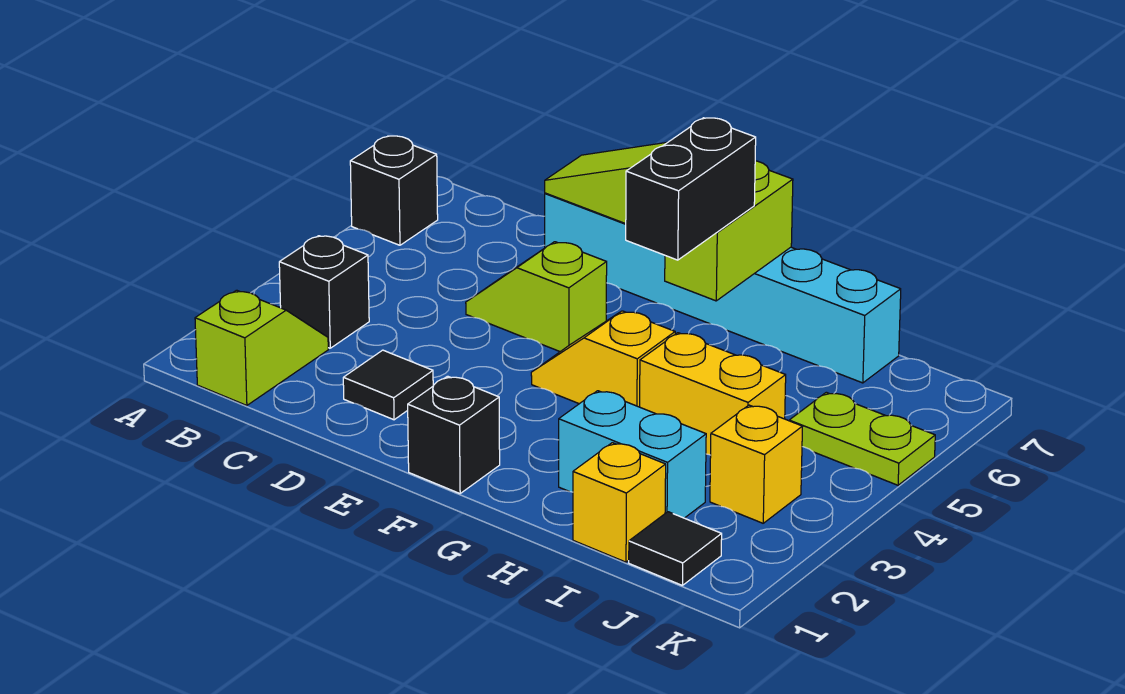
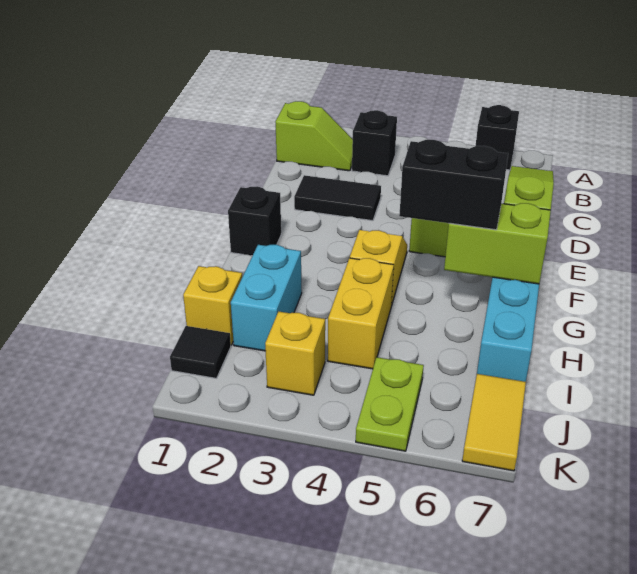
black 1x1 tile [343,350,433,420] -> black 1x2 tile [294,175,381,221]
none -> yellow 1x2 tile [462,374,526,471]

